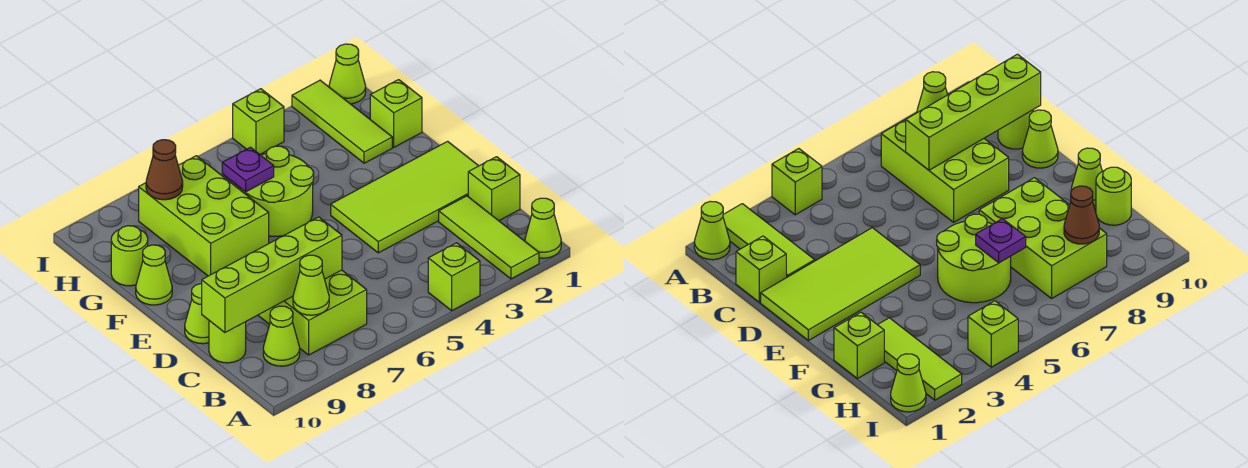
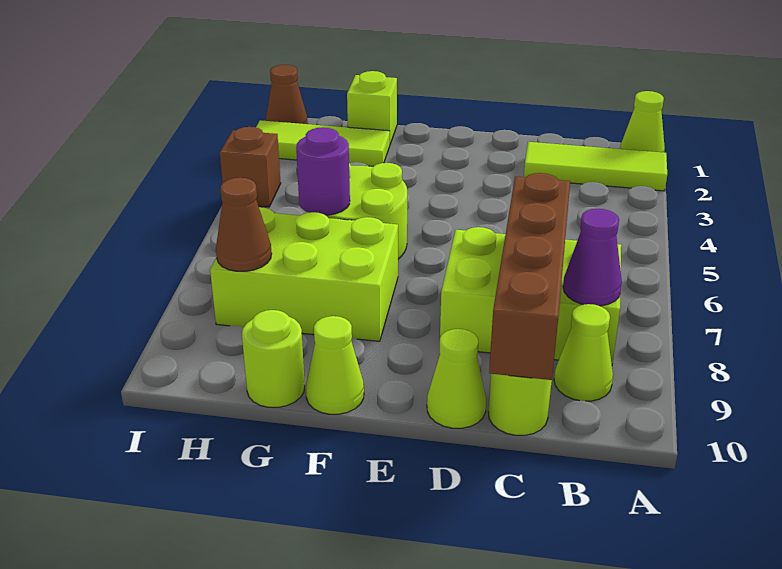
lime 1x1 brick [428,243,480,311] -> none
lime 1x1 cone [293,255,329,315] -> purple 1x1 cone [563,209,622,306]
lime 1x1 brick [468,157,520,221] -> none
lime 1x4 brick [202,217,342,332] -> brown 1x4 brick [489,173,570,380]
lime 2x4 tile [331,141,478,253] -> none
purple 1x1 plate [222,147,274,192] -> purple 1x1 round brick [296,127,350,215]
lime 1x1 cone [329,44,366,104] -> brown 1x1 cone [266,65,308,124]
lime 1x1 brick [233,89,284,154] -> brown 1x1 brick [220,127,281,207]

